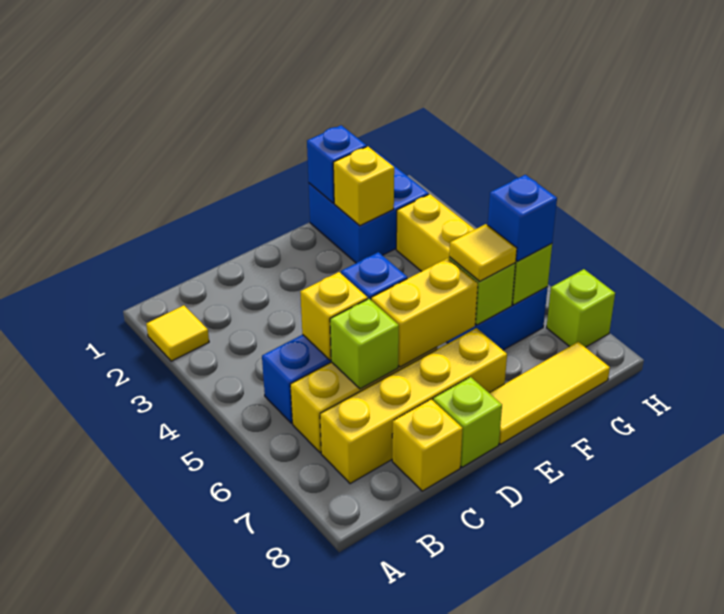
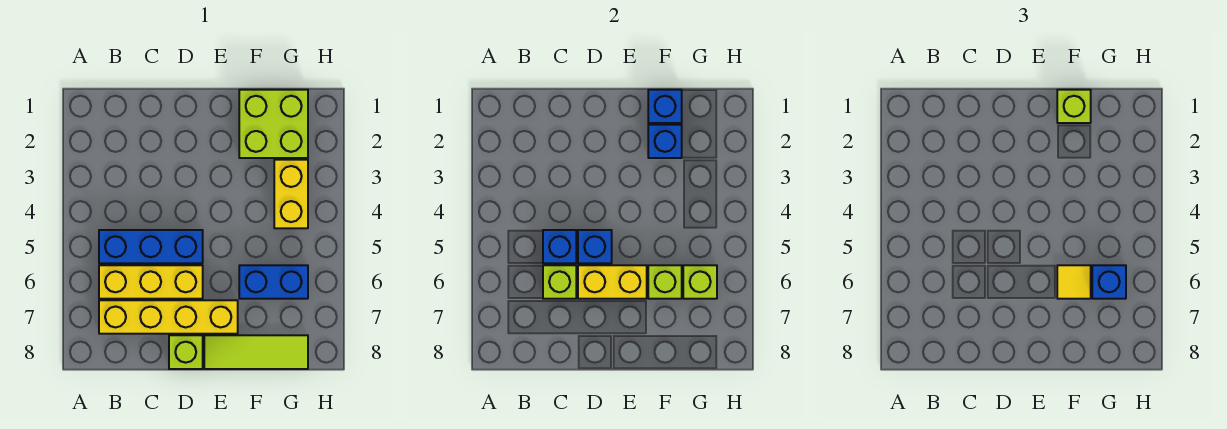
yellow 1x1 tile [146,305,209,361] -> none
yellow 1x1 brick [300,272,368,360] -> blue 1x1 brick [543,230,576,263]
yellow 1x1 brick [392,399,463,491] -> none
yellow 1x3 tile [489,342,610,444] -> lime 1x3 tile [204,335,308,369]
blue 2x2 brick [309,152,429,263] -> lime 2x2 brick [239,90,308,158]
yellow 1x1 brick [333,146,394,226] -> blue 1x1 brick [648,125,682,158]
lime 1x1 brick [547,269,615,347] -> lime 1x1 brick moved to [1057,90,1091,123]

